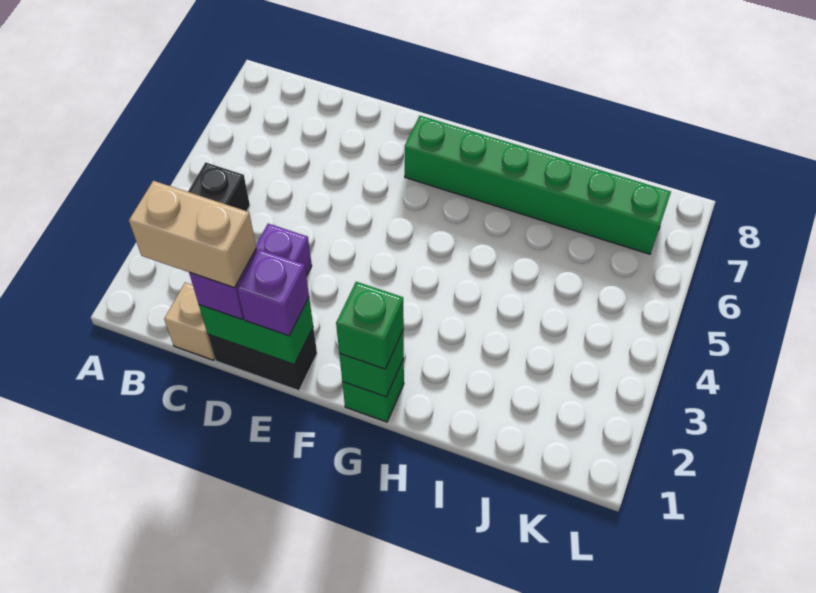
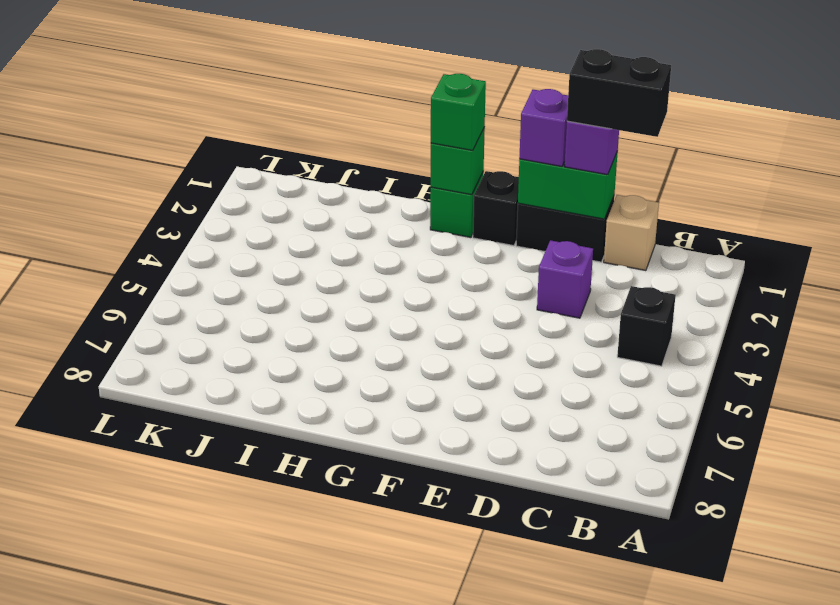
tan 1x2 brick [129,181,256,288] -> black 1x2 brick [567,49,671,137]
none -> black 1x1 brick [473,171,519,246]
green 1x6 brick [405,116,671,254] -> none

